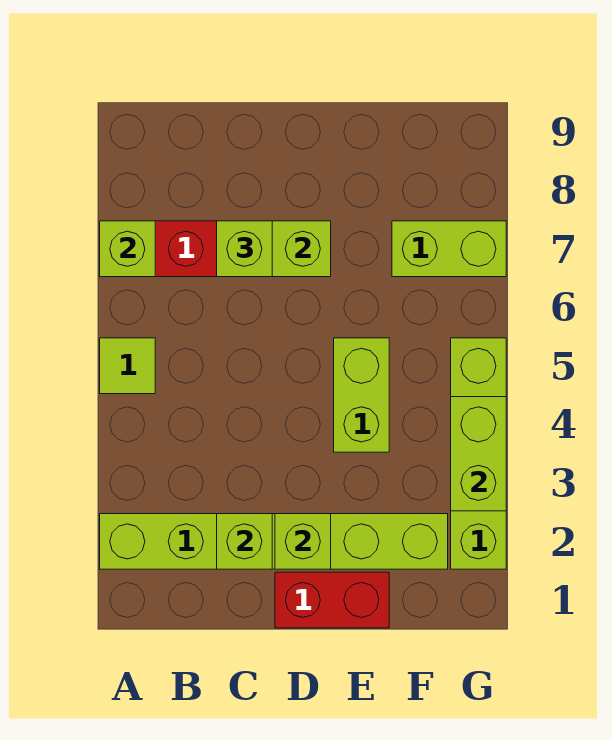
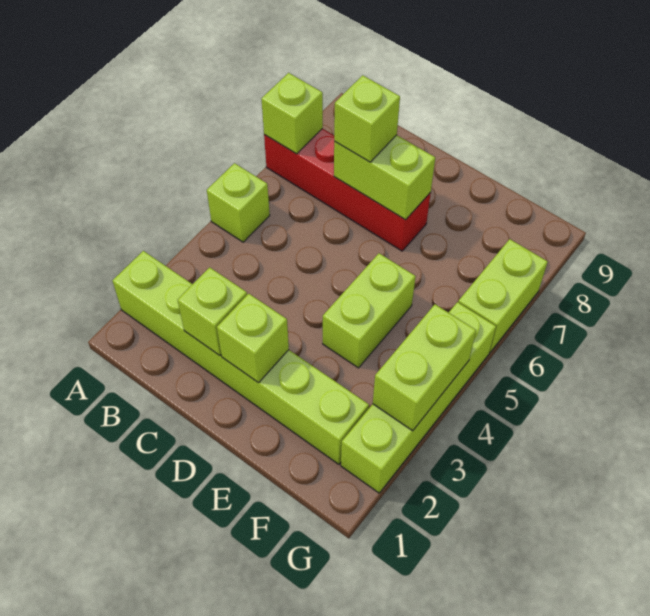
lime 1x1 tile [100,338,155,394] -> lime 1x1 brick [207,163,270,242]
red 1x2 brick [275,572,389,628] -> none
lime 1x2 brick [392,221,506,277] -> lime 1x2 brick turned to [458,239,548,353]

